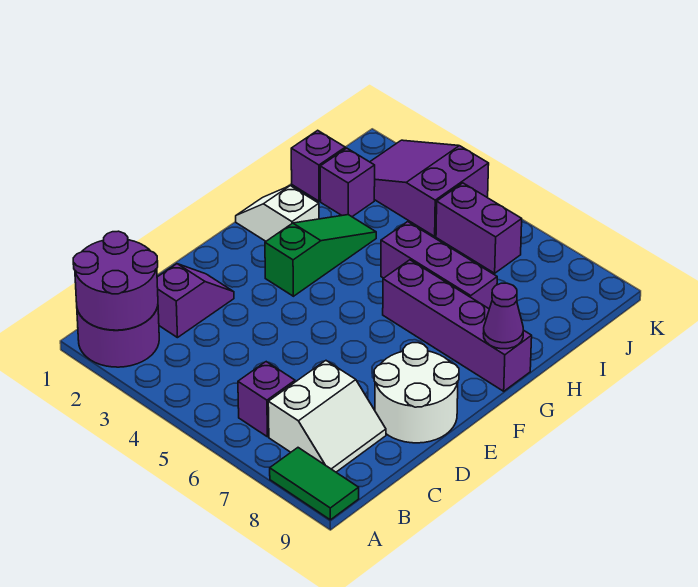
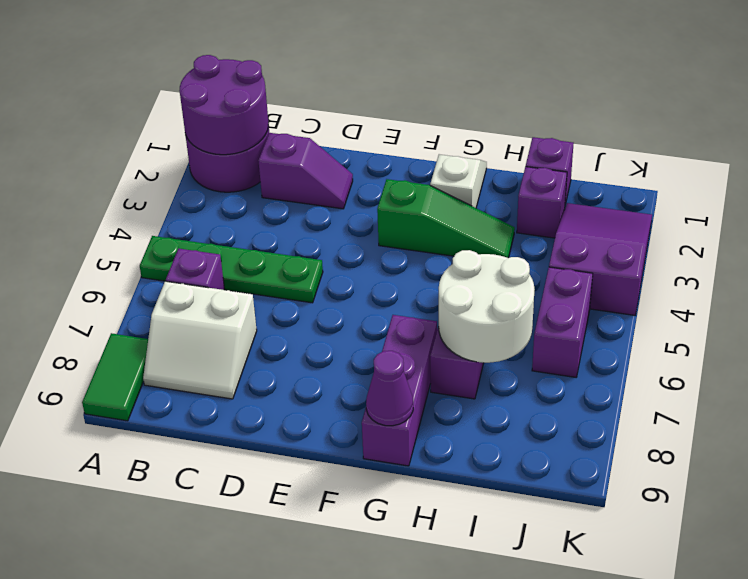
none -> green 1x4 plate [140,236,323,303]
white 2x2 round brick [374,343,459,443] -> white 2x2 round brick moved to [439,250,535,363]
purple 1x4 brick [383,260,532,391] -> purple 1x3 brick [362,315,437,466]

